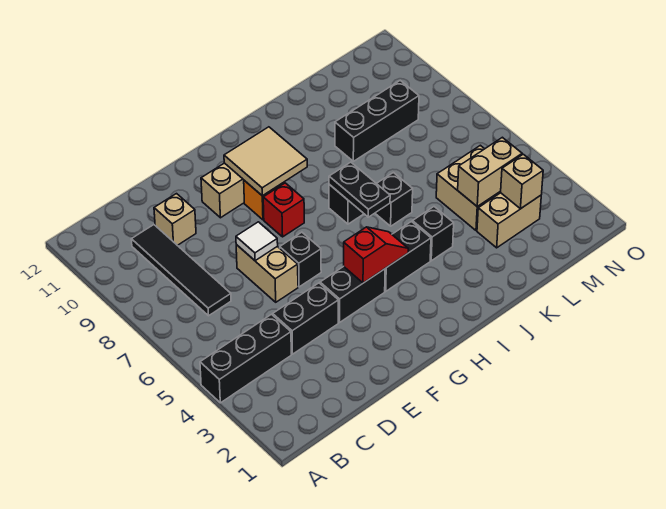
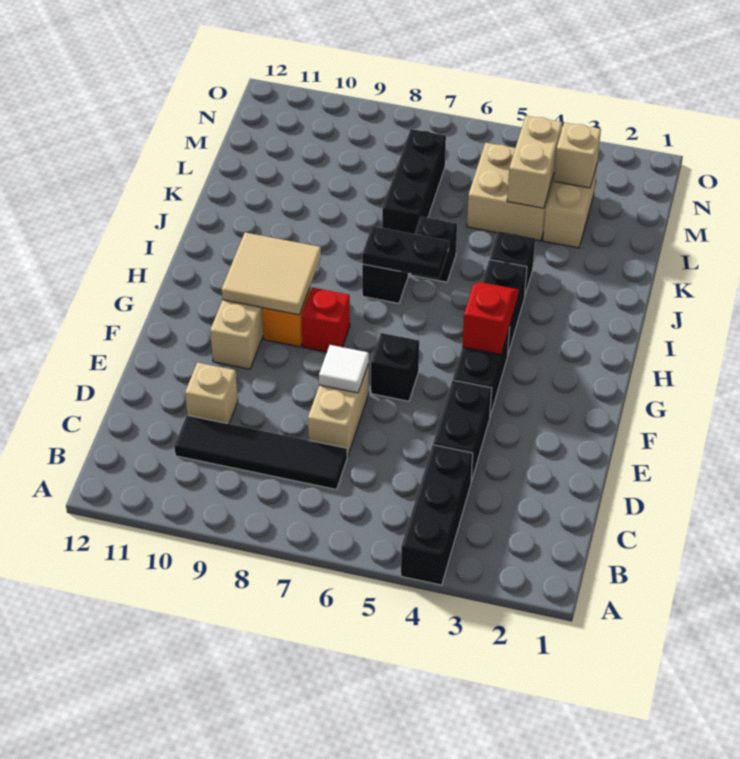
tan 1x2 brick [236,245,298,302] -> tan 1x2 brick turned to [308,364,369,456]
black 1x3 brick [335,81,419,161] -> black 1x3 brick moved to [382,129,446,234]

